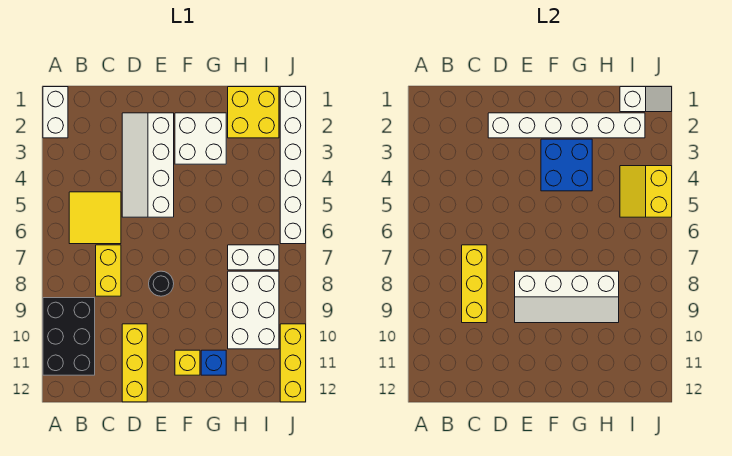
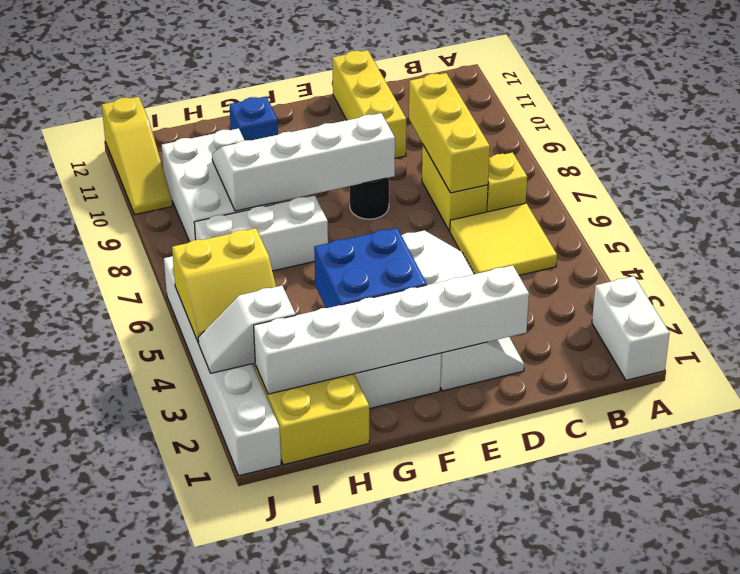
black 2x3 brick [43,298,95,375] -> none
yellow 1x1 brick [175,350,200,375] -> yellow 1x1 brick moved to [487,152,527,212]
white 1x2 brick [228,245,279,270] -> white 1x3 brick [194,196,328,271]
white 1x2 slope [620,87,672,112] -> white 1x2 slope moved to [198,286,295,373]
yellow 2x2 slope [620,166,672,217] -> yellow 2x2 slope turned to [172,228,276,343]
yellow 1x3 brick [280,324,306,402] -> yellow 1x3 slope [102,97,173,214]

